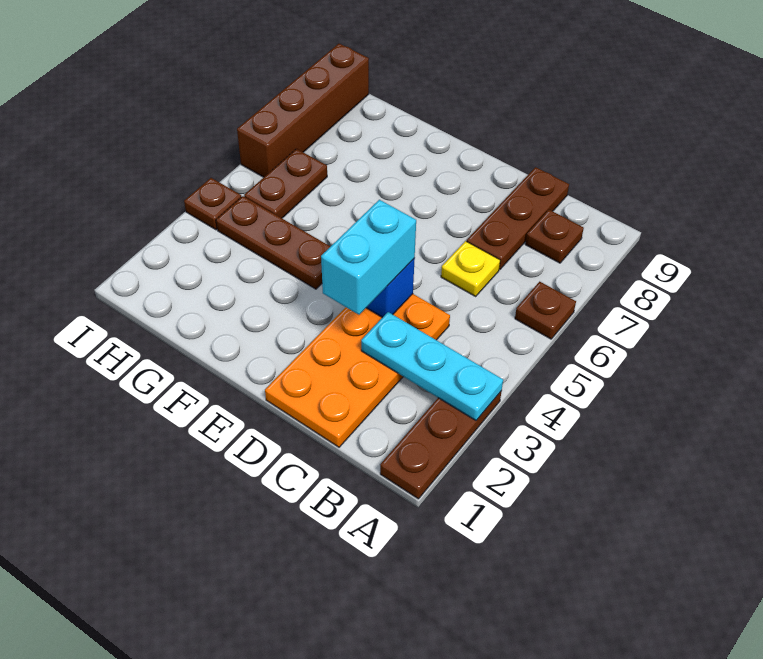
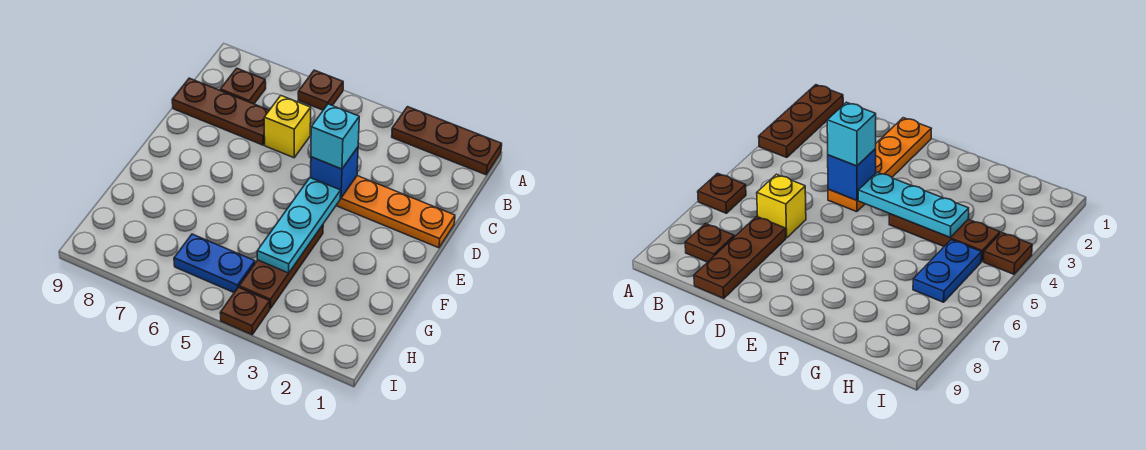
cyan 1x3 plate [361,312,503,420] -> cyan 1x3 plate moved to [257,178,341,273]
orange 2x4 plate [265,294,450,447] -> orange 1x4 plate [336,176,455,248]
yellow 1x1 plate [441,241,500,296] -> yellow 1x1 brick [264,96,311,158]
cyan 1x2 brick [321,200,416,315] -> cyan 1x1 brick [311,104,359,169]
brown 1x2 plate [244,149,327,218] -> blue 1x2 plate [174,234,255,292]
brown 1x4 brick [237,44,369,177] -> none

